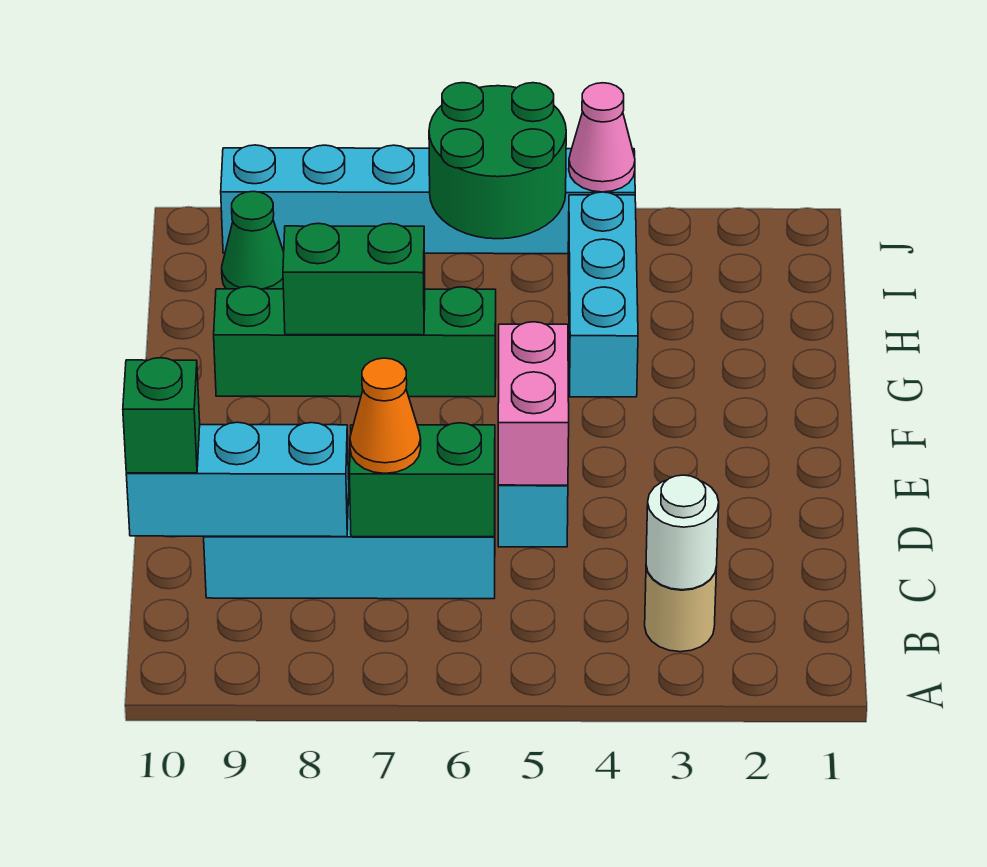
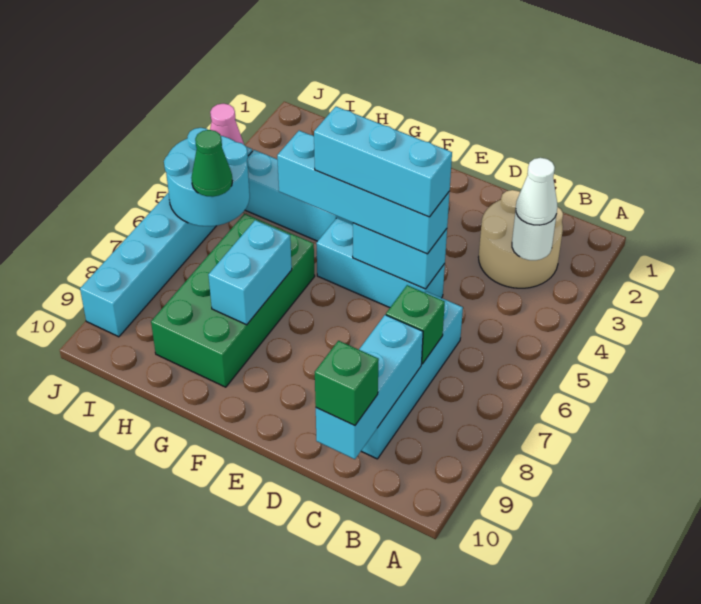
tan 1x1 round brick [645,566,717,652] -> tan 2x2 round brick [479,190,563,288]
none -> white 1x1 cone [516,158,557,225]
green 1x2 brick [350,423,495,537] -> green 1x1 brick [386,285,445,364]
orange 1x1 cone [350,358,421,473] -> none
pink 1x2 brick [498,322,569,485] -> cyan 1x2 brick [353,223,447,289]
none -> cyan 1x4 brick [277,131,450,254]
none -> cyan 1x3 brick [314,107,452,217]
green 1x4 brick [214,286,496,397] -> green 2x4 brick [151,214,315,387]
green 1x2 brick [283,223,425,335] -> cyan 1x2 brick [208,220,292,325]
green 2x2 round brick [429,83,566,239] -> cyan 2x2 round brick [164,128,250,226]
green 1x1 cone [222,192,284,289] -> green 1x1 cone moved to [191,130,232,197]

